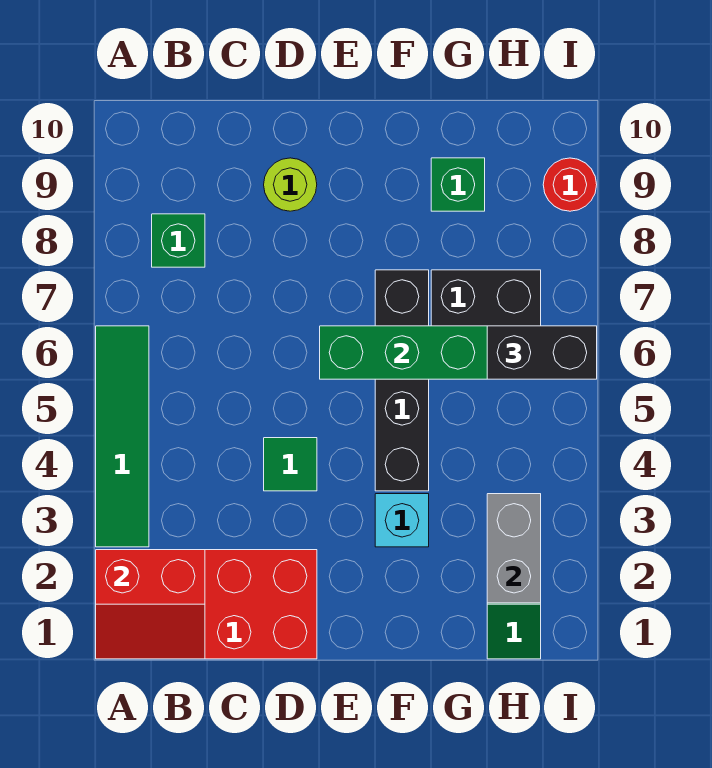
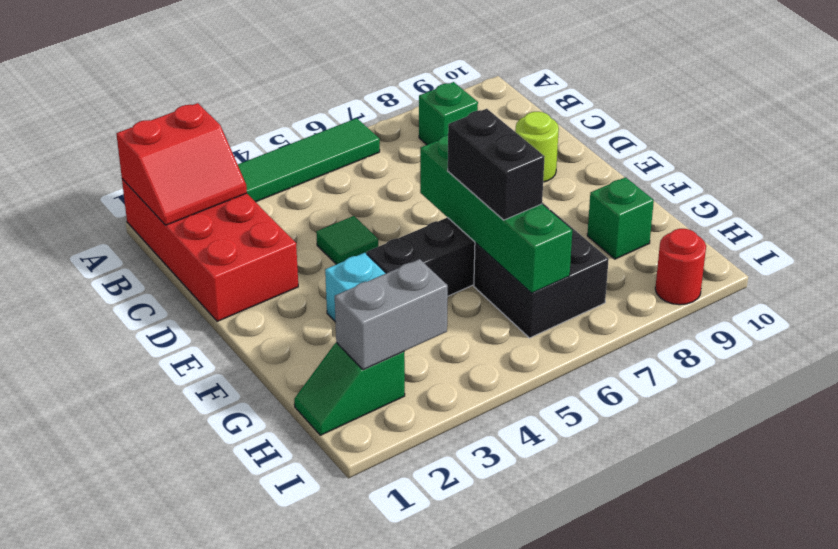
red 2x2 slope [96,550,205,659] -> red 2x2 slope turned to [116,103,247,225]
black 1x2 brick [487,326,597,379] -> black 1x2 brick moved to [448,109,545,220]

